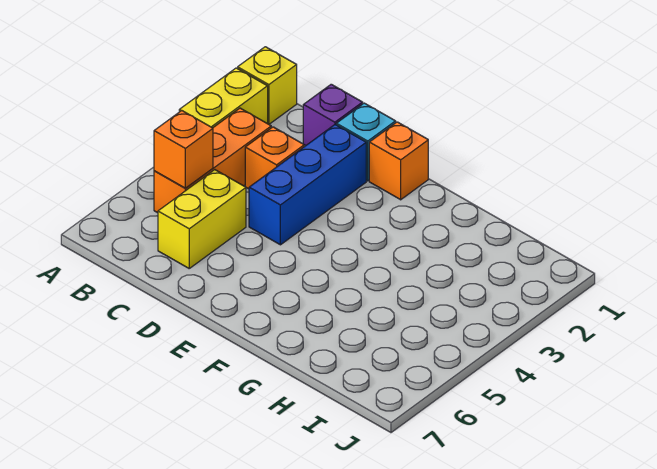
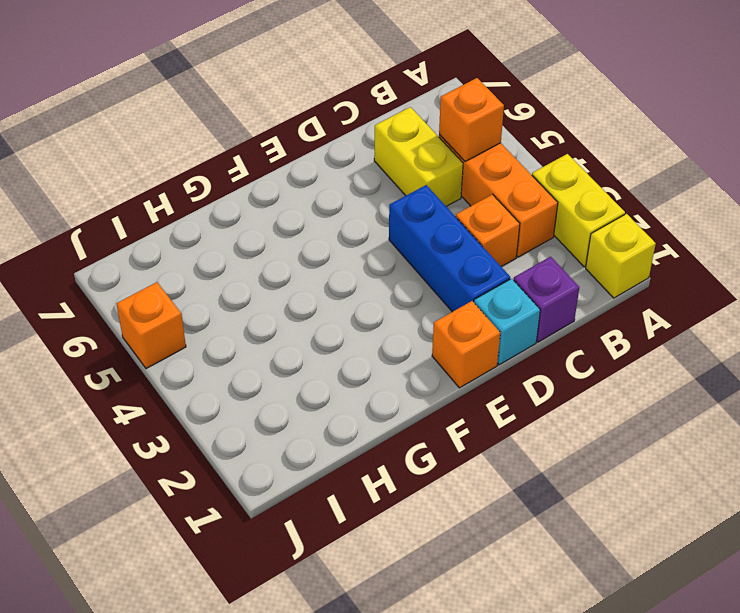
none -> orange 1x1 brick [116,282,186,368]

